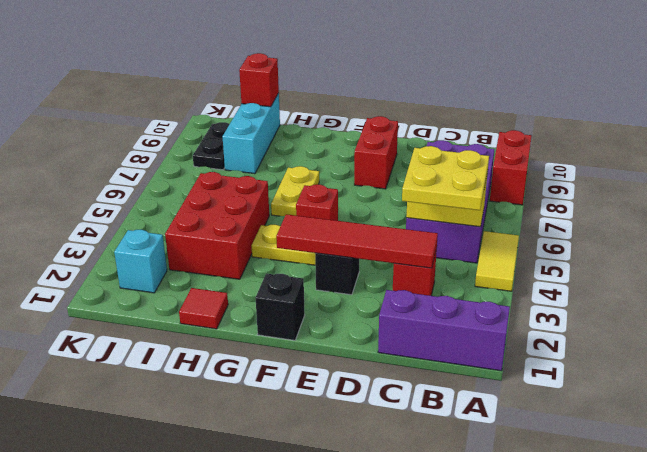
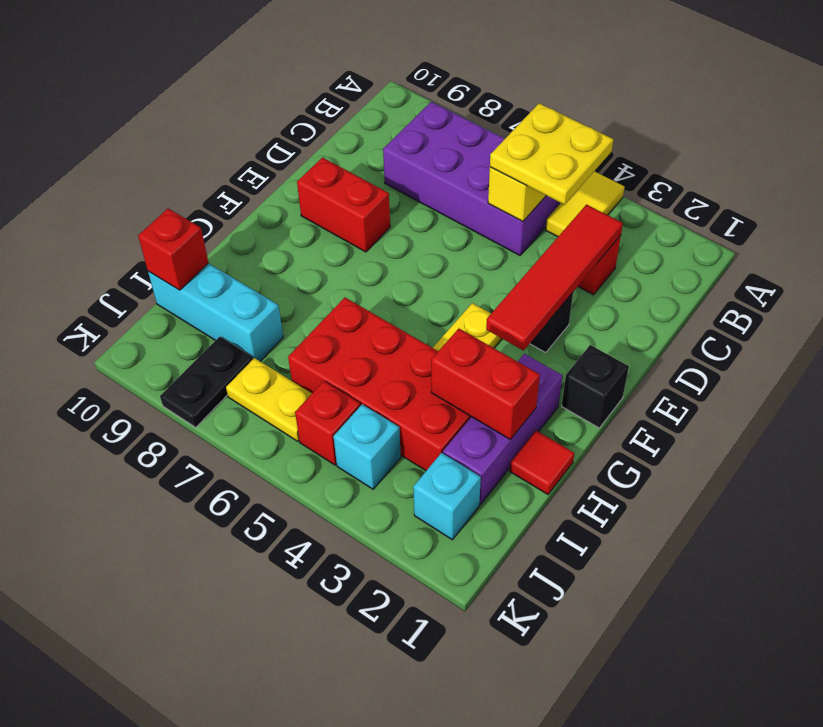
purple 1x3 brick [378,290,510,371] -> purple 1x3 brick moved to [443,354,562,504]
yellow 1x2 tile [475,231,519,291] -> yellow 1x2 tile turned to [545,171,624,237]
red 1x2 brick [490,130,531,205] -> red 1x2 brick moved to [431,329,540,439]
red 1x1 brick [296,184,338,221] -> red 1x1 brick moved to [295,381,360,465]
yellow 1x2 plate [271,166,319,216] -> yellow 1x2 plate moved to [226,358,312,441]
red 2x3 brick [165,172,269,279] -> red 2x4 brick [288,298,471,471]
none -> cyan 1x1 brick [333,404,401,489]
black 1x2 plate [193,122,229,170] -> black 1x2 plate turned to [160,337,253,427]

